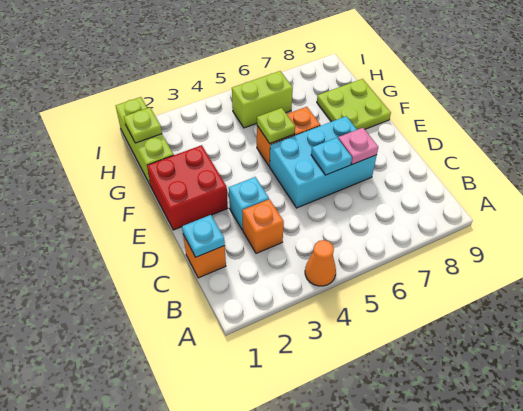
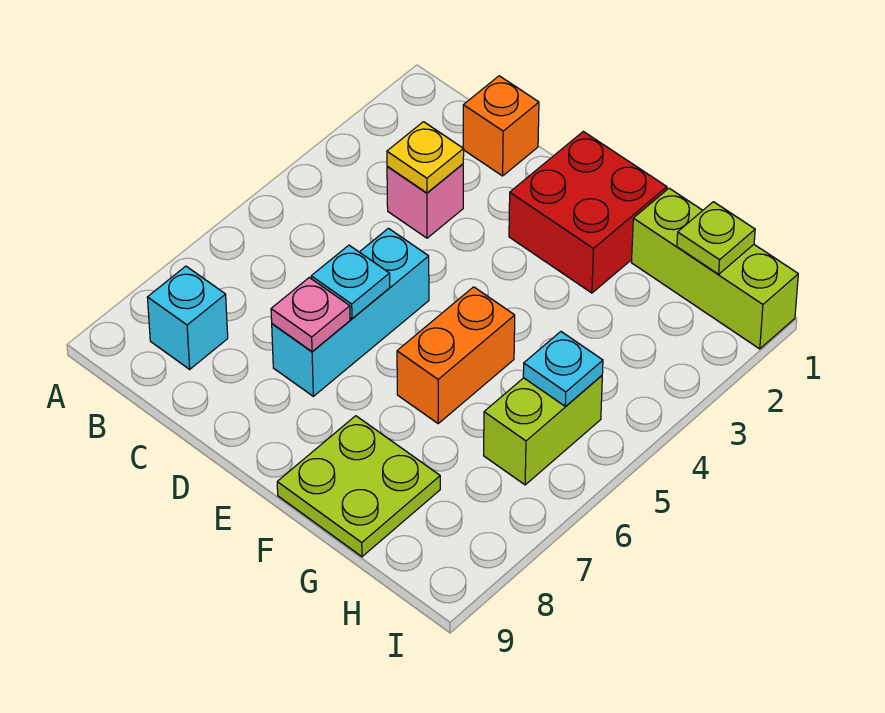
orange 1x1 cone [305,240,336,286] -> none
cyan 1x1 plate [182,215,225,257] -> cyan 1x1 plate moved to [523,332,603,407]
orange 1x1 brick [242,199,284,253] -> pink 1x1 brick [387,164,463,238]
none -> yellow 1x1 plate [387,122,464,193]
cyan 1x1 brick [229,177,269,230] -> cyan 1x1 brick moved to [147,266,228,369]
cyan 2x3 brick [270,116,377,208] -> cyan 1x3 brick [272,228,429,396]
lime 1x1 plate [257,108,295,143] -> none

